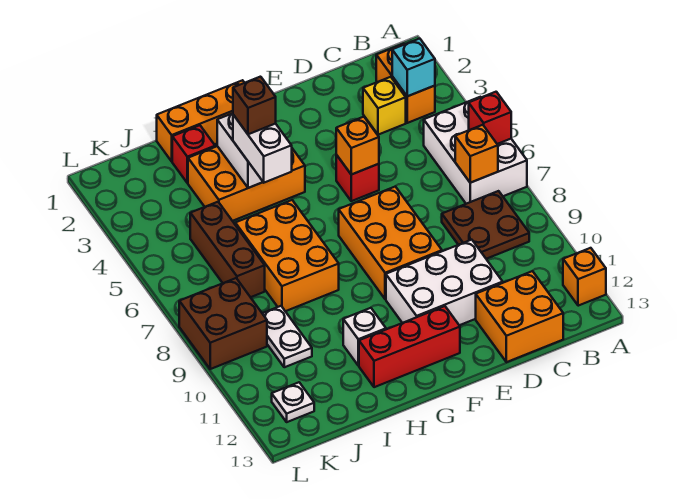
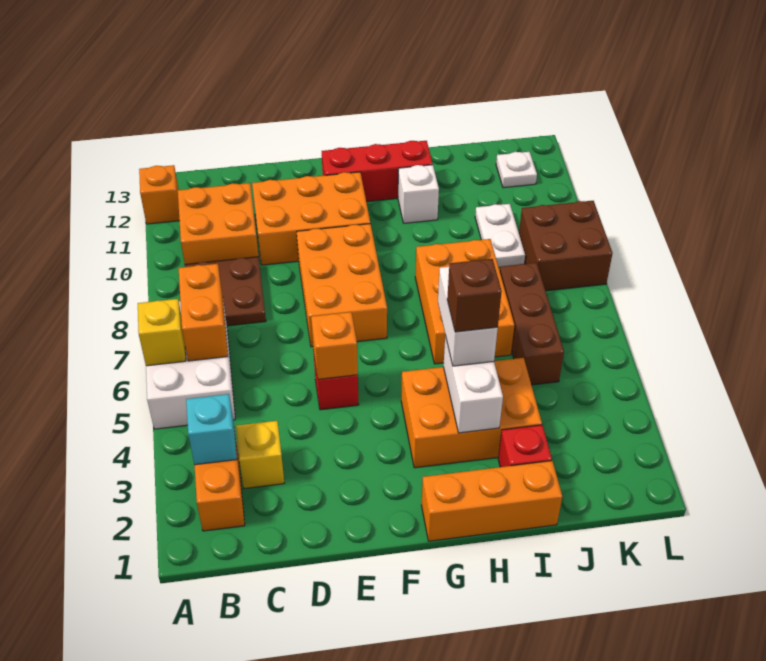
red 1x1 brick [469,92,511,144] -> yellow 1x1 brick [138,299,186,366]
orange 1x1 brick [455,125,498,183] -> orange 1x2 brick [179,264,228,361]
orange 2x2 brick [476,271,563,362] -> orange 2x2 brick moved to [178,183,259,264]
white 2x3 brick [386,240,503,325] -> orange 2x3 brick [252,172,370,265]

